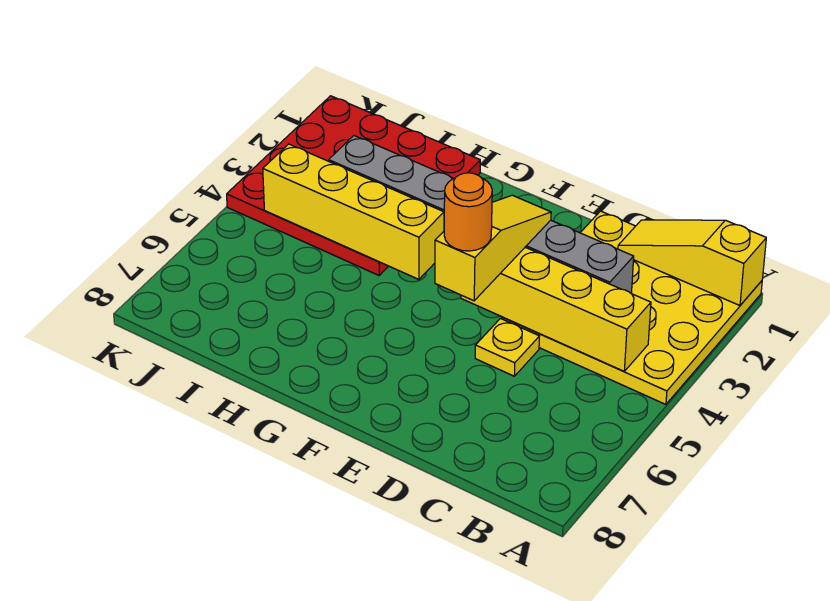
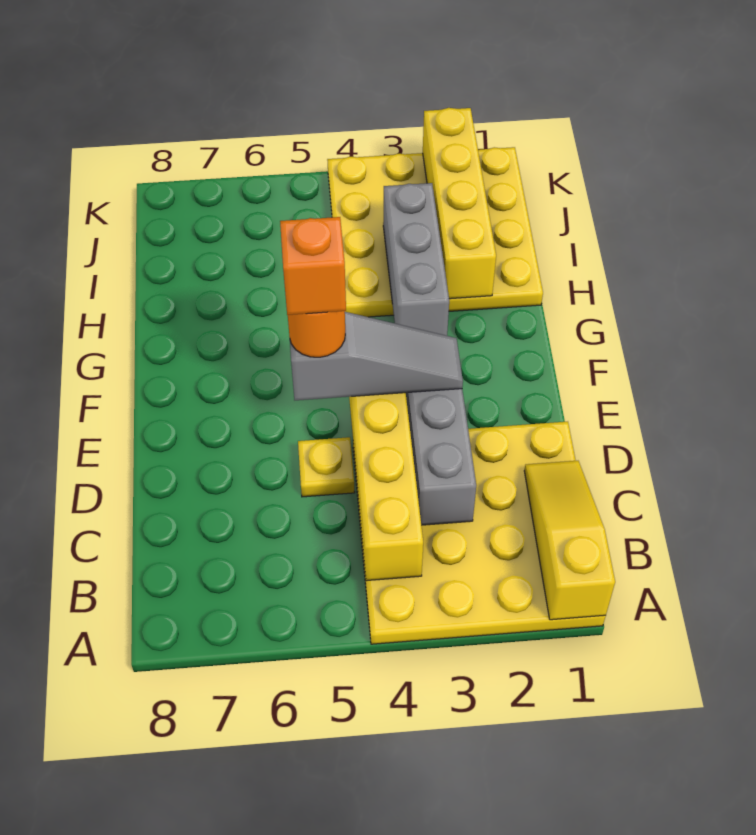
yellow 1x3 slope [435,195,551,301] -> grey 1x3 slope [290,312,463,400]
none -> orange 1x1 brick [280,217,346,315]
yellow 1x4 brick [263,144,444,279] -> yellow 1x4 brick moved to [423,108,496,299]
red 4x4 plate [227,96,480,275] -> yellow 4x4 plate [327,147,543,317]

